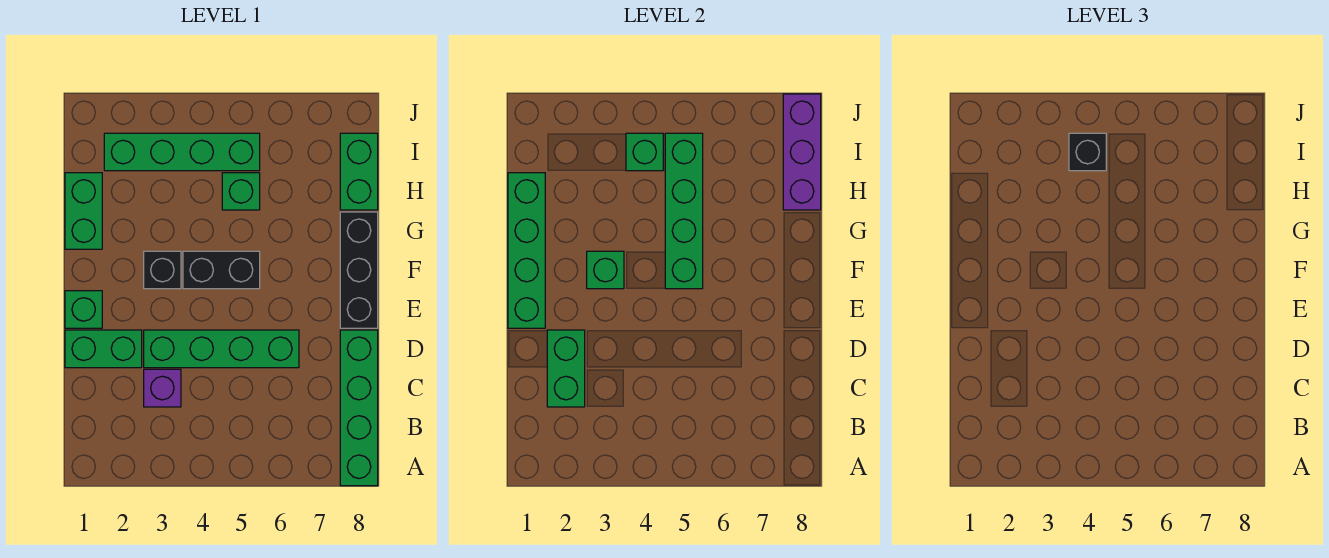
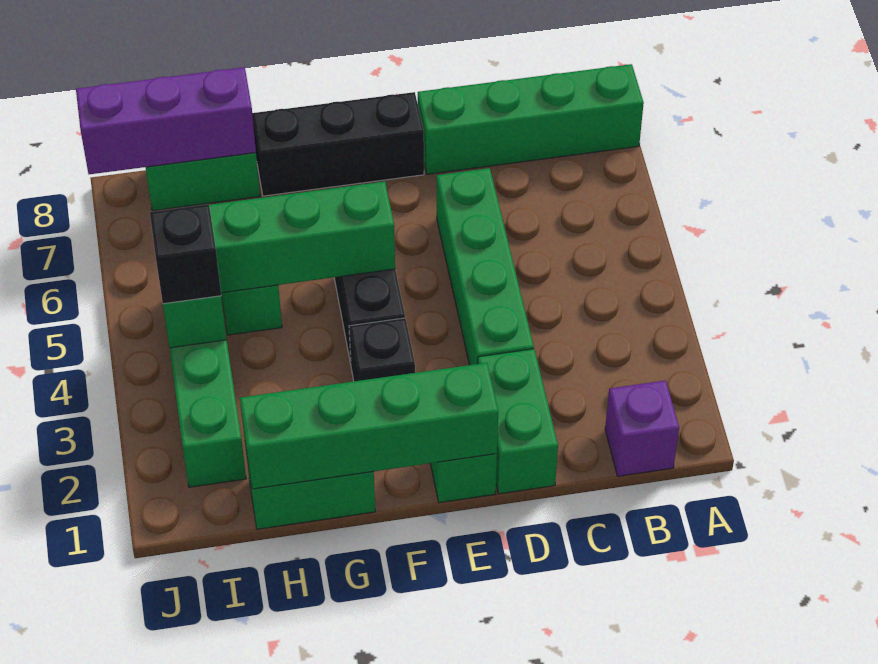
green 1x2 brick [547,330,585,407] -> none
purple 1x1 brick [144,369,181,407] -> purple 1x1 brick moved to [605,380,679,476]
green 1x1 brick [587,251,624,289] -> none

